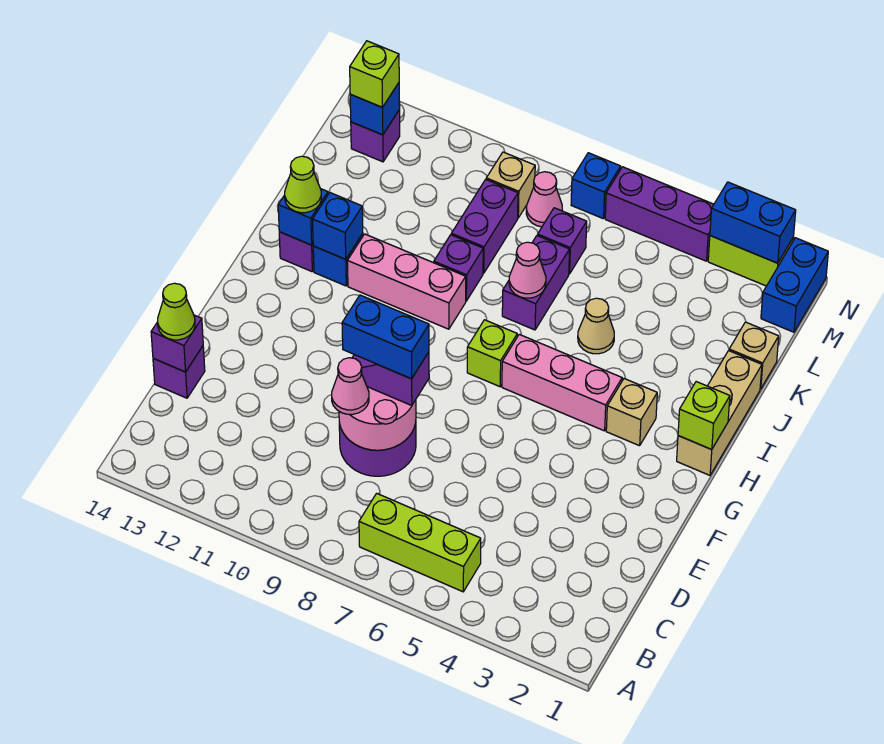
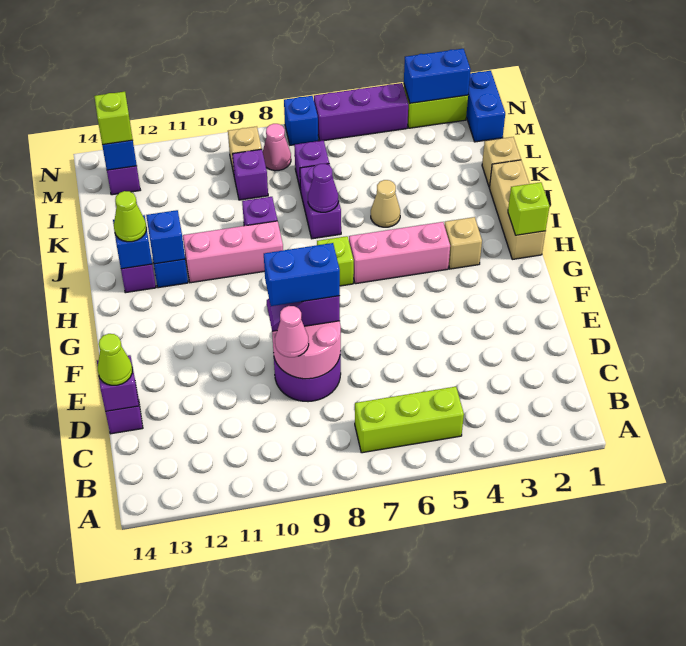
pink 1x1 cone [509,242,546,298] -> purple 1x1 cone [308,164,338,212]
purple 1x2 brick [451,180,518,273] -> purple 1x1 brick [232,149,268,200]

